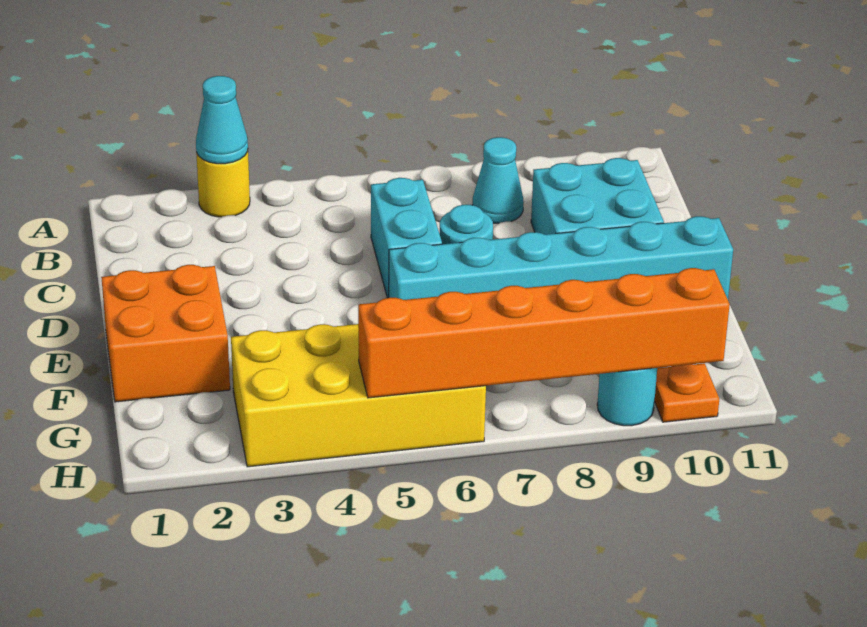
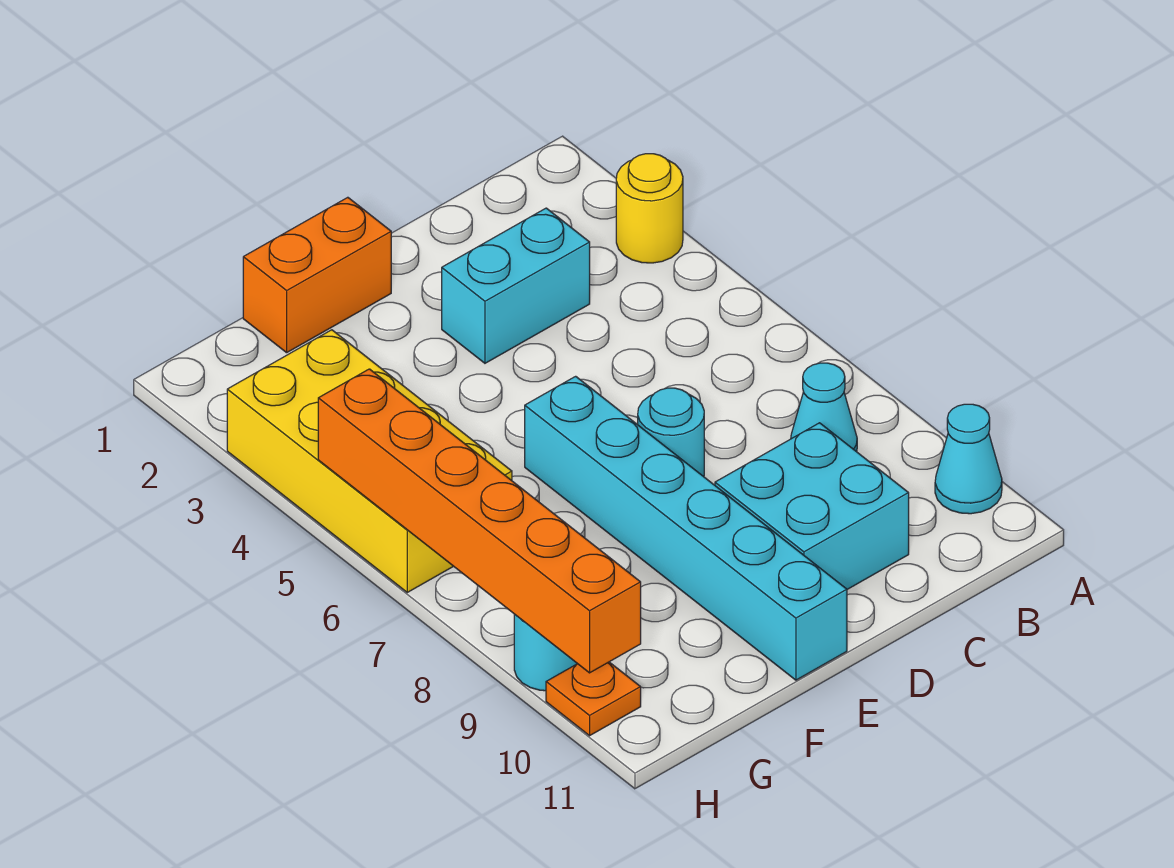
cyan 1x1 cone [196,76,248,164] -> cyan 1x1 cone moved to [935,404,1002,514]
cyan 1x2 brick [371,178,442,298] -> cyan 1x2 brick moved to [442,208,590,363]
orange 2x2 brick [101,265,230,402] -> orange 1x2 brick [243,197,391,353]

